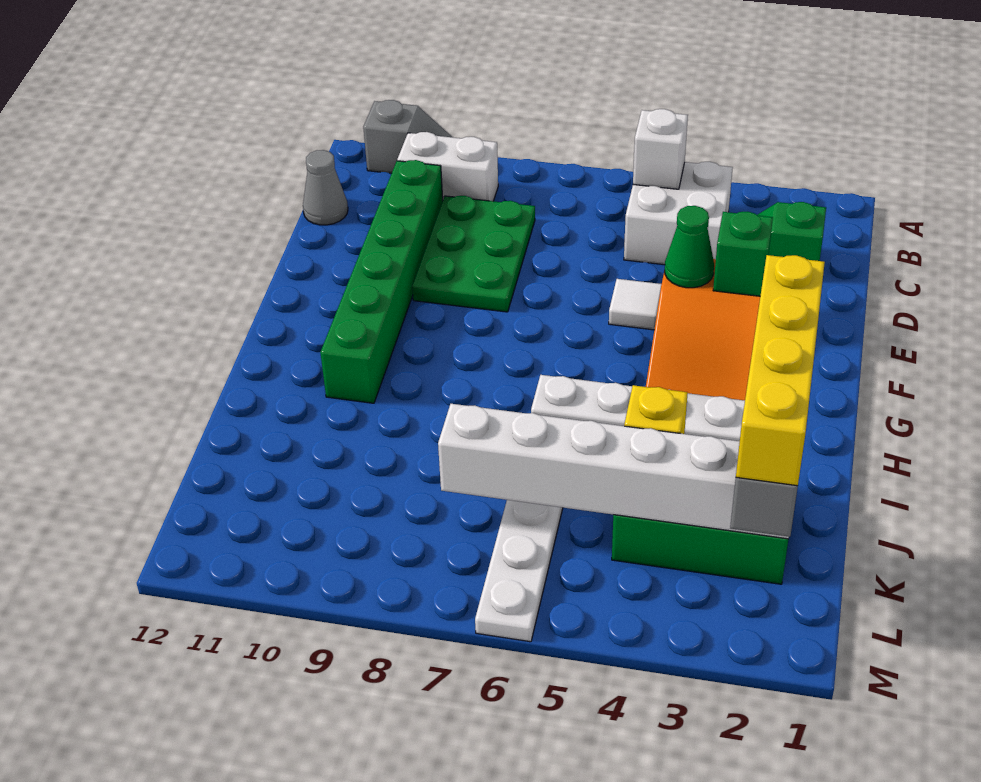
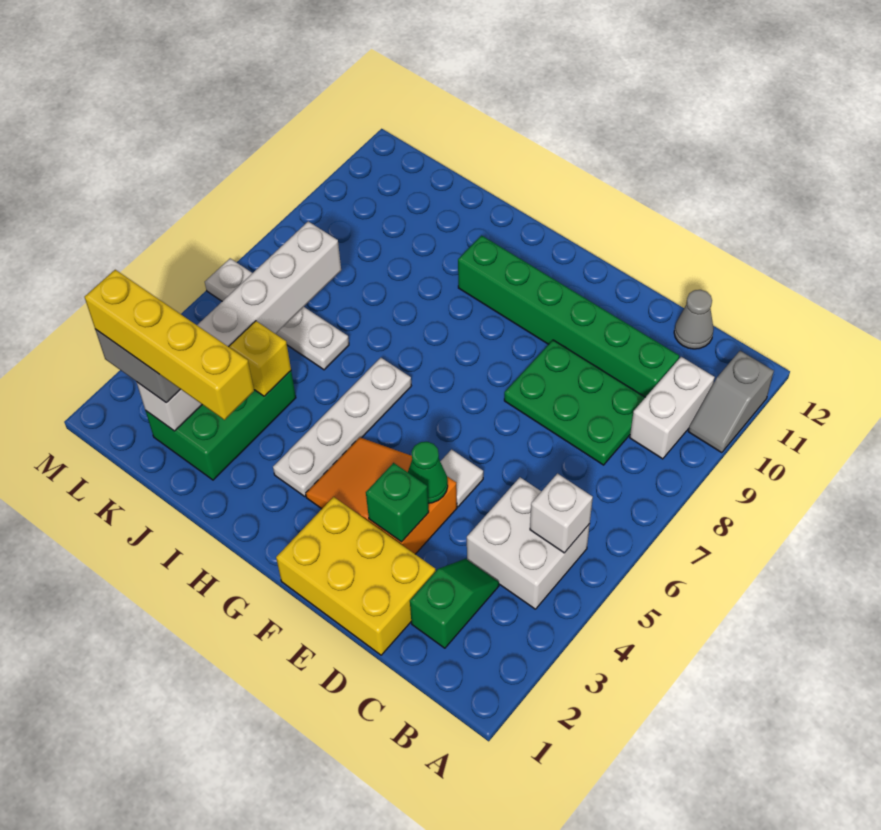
none -> yellow 2x3 brick [276,497,436,655]

